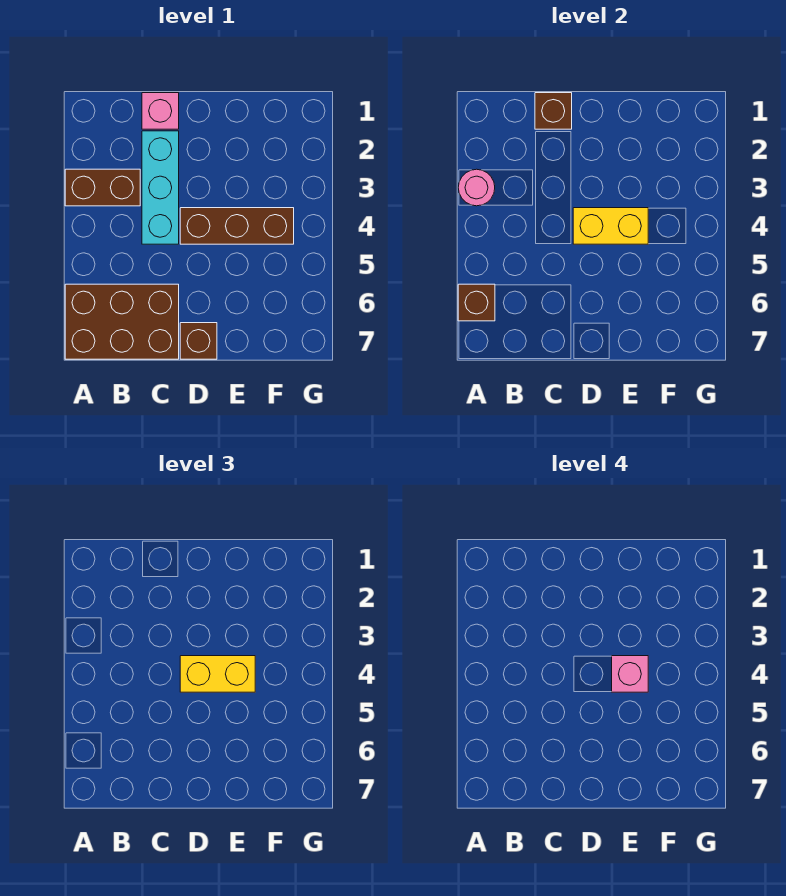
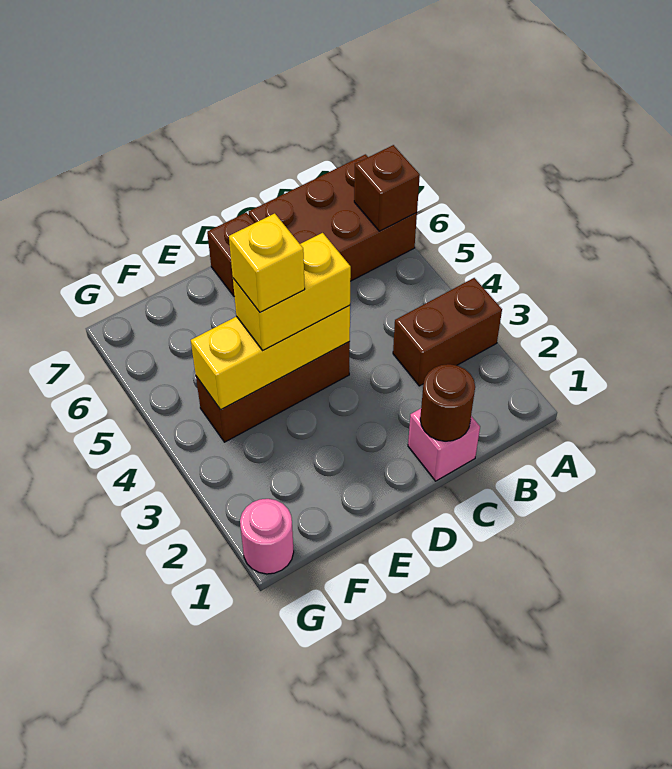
pink 1x1 round brick [458,169,495,206] -> pink 1x1 round brick moved to [240,499,294,574]
brown 1x1 brick [535,93,572,129] -> brown 1x1 round brick [420,364,475,441]
cyan 1x3 brick [142,131,179,244] -> none
yellow 1x2 brick [573,208,648,244] -> yellow 1x3 brick [191,305,350,410]
pink 1x1 brick [612,656,648,692] -> yellow 1x1 brick [229,213,305,312]

